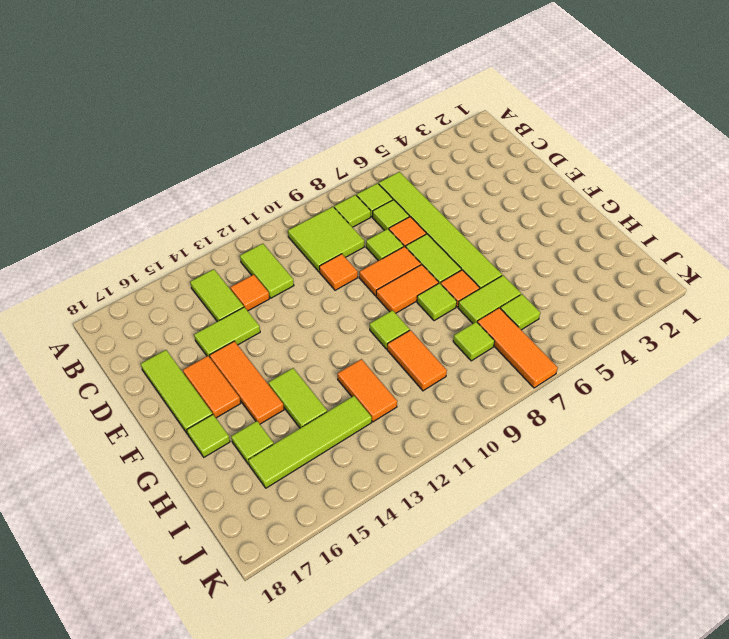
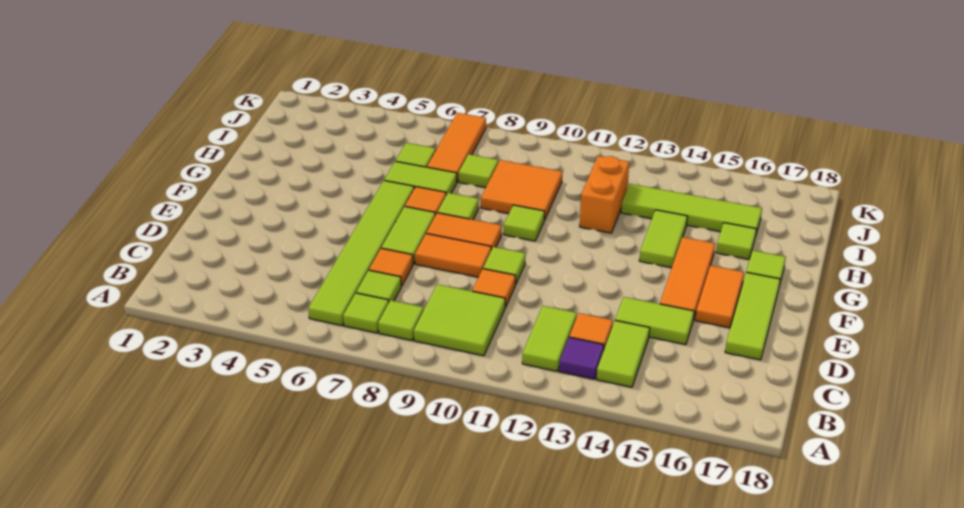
none -> purple 1x1 tile [559,337,604,379]
lime 1x1 tile [366,229,404,261] -> lime 1x1 tile moved to [483,247,526,285]
orange 1x2 tile [387,330,447,391] -> orange 2x2 tile [481,160,562,220]
orange 1x2 tile [337,359,397,422] -> orange 1x2 brick [580,156,629,233]

